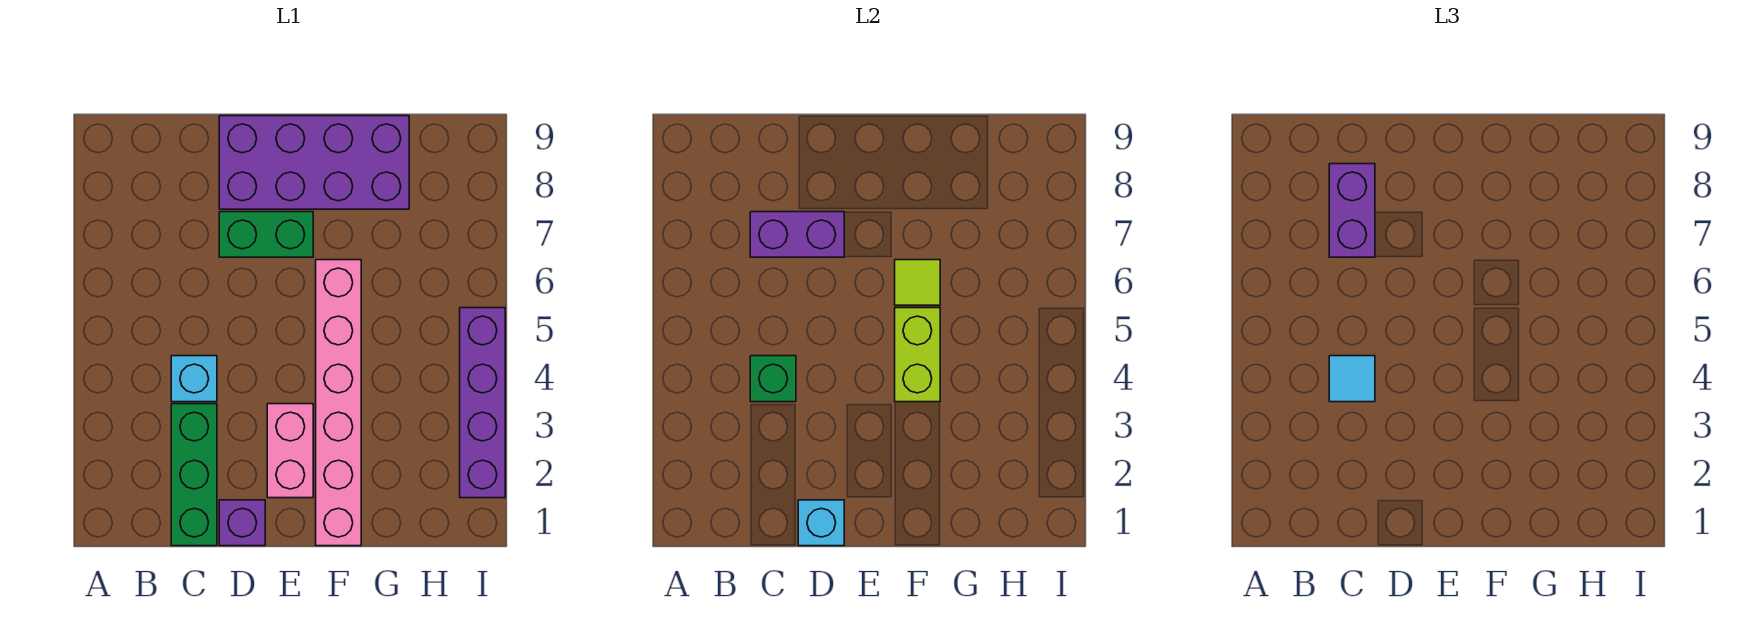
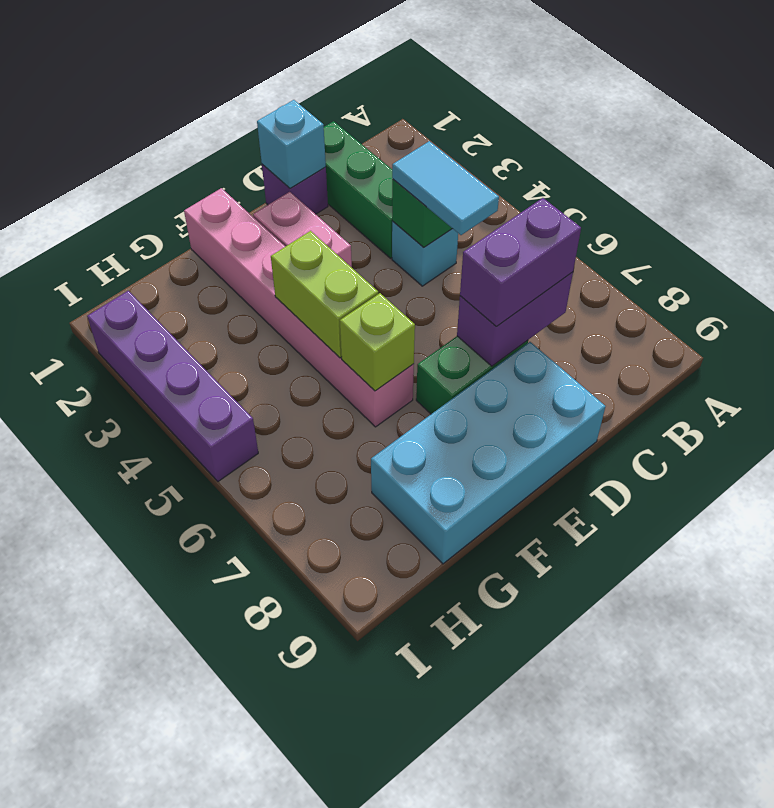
cyan 1x1 tile [1329,356,1375,402] -> cyan 1x2 tile [392,141,499,235]
purple 1x2 brick [1329,164,1375,257] -> purple 1x2 brick turned to [460,198,581,327]
purple 2x4 brick [219,116,409,209] -> cyan 2x4 brick [371,342,605,564]
lime 1x1 tile [895,260,940,305] -> lime 1x1 brick [340,293,415,391]

